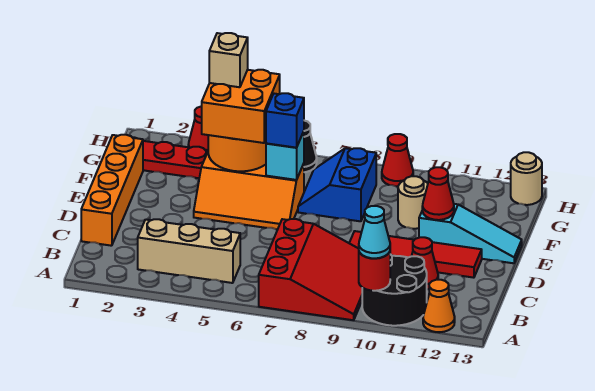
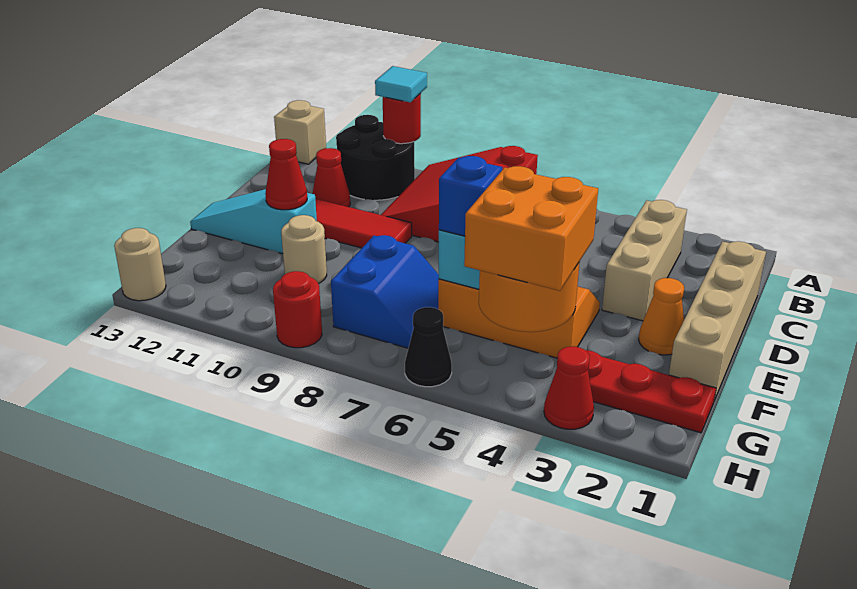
cyan 1x1 cone [359,206,390,258] -> cyan 1x1 tile [375,66,427,102]
orange 1x1 cone [423,280,455,332] -> orange 1x1 cone moved to [639,278,684,355]
tan 1x3 brick [138,219,240,283] -> tan 1x3 brick turned to [602,200,687,321]
orange 1x4 brick [81,135,143,246] -> tan 1x4 brick [669,241,766,401]
tan 1x1 brick [209,33,248,87] -> tan 1x1 brick moved to [274,100,326,164]
red 1x1 cone [382,134,413,186] -> red 1x1 round brick [273,271,322,348]

